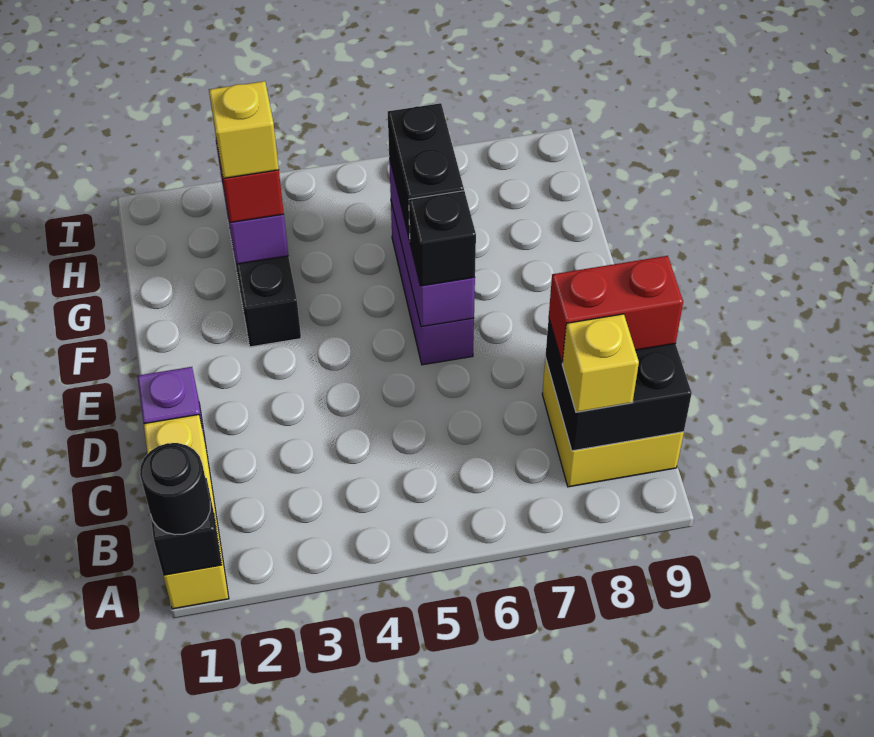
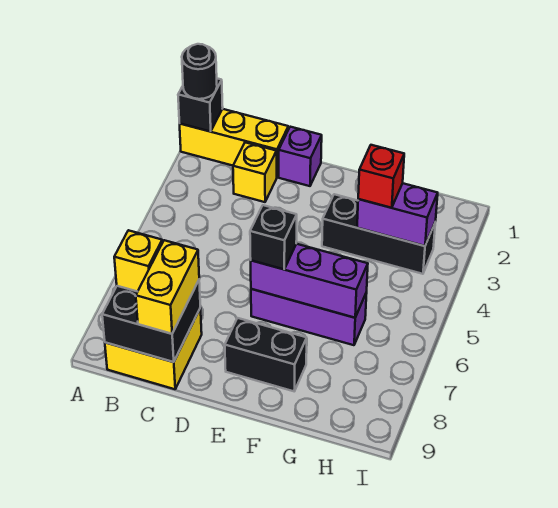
red 1x2 brick [549,256,683,362] -> yellow 1x2 brick [136,240,199,334]
black 1x2 brick [388,103,464,241] -> black 1x2 brick moved to [225,318,307,391]
yellow 1x1 brick [209,81,279,178] -> yellow 1x1 brick moved to [233,142,277,202]

